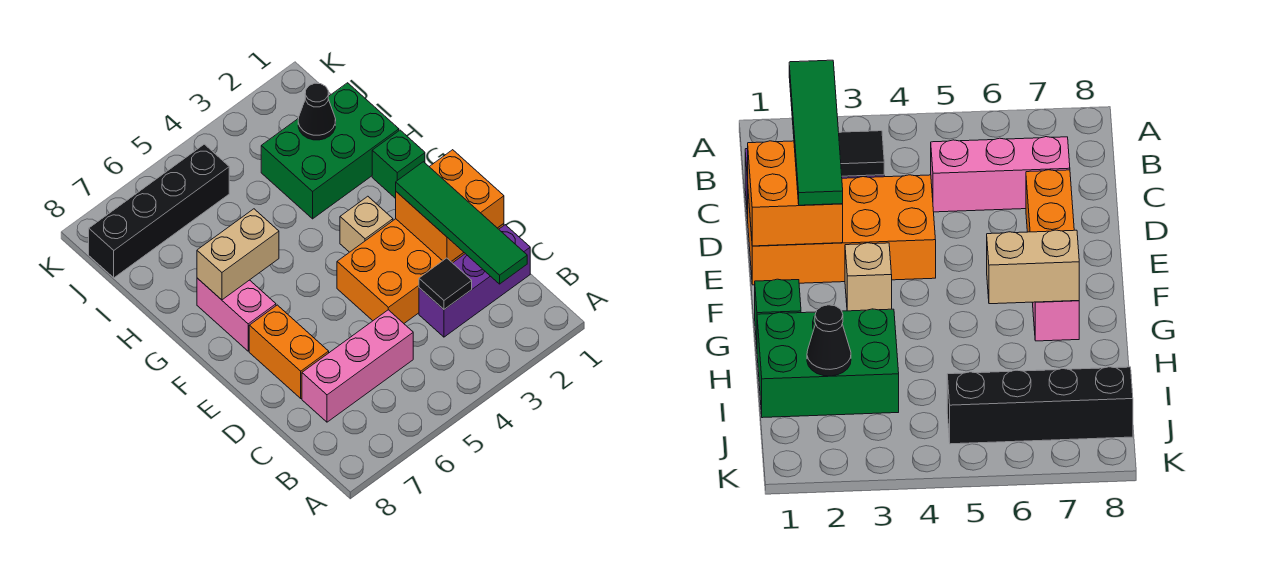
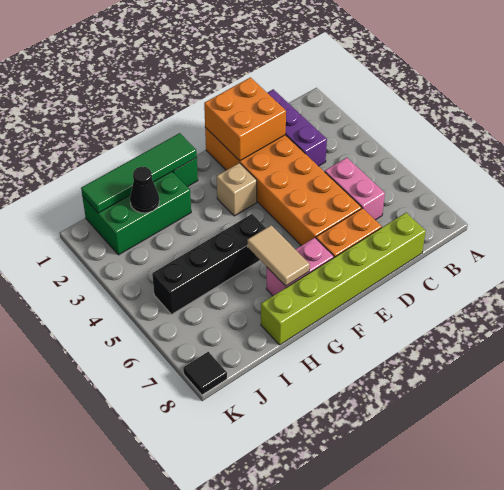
green 1x4 tile [396,162,527,284] -> green 1x4 tile moved to [81,133,197,213]
black 1x1 tile [419,258,472,309] -> black 1x1 tile moved to [183,352,227,395]
pink 1x3 brick [302,310,413,422] -> pink 1x2 brick [325,158,385,220]
none -> lime 1x6 brick [261,213,426,345]
orange 2x4 brick [337,219,504,323] -> orange 2x6 brick [205,127,362,246]
tan 1x2 brick [197,209,279,300] -> tan 1x2 tile [247,225,310,286]
green 2x3 brick [261,83,399,219] -> green 2x3 brick turned to [82,172,191,255]
black 1x4 brick [89,144,229,278] -> black 1x4 brick turned to [152,214,266,314]

